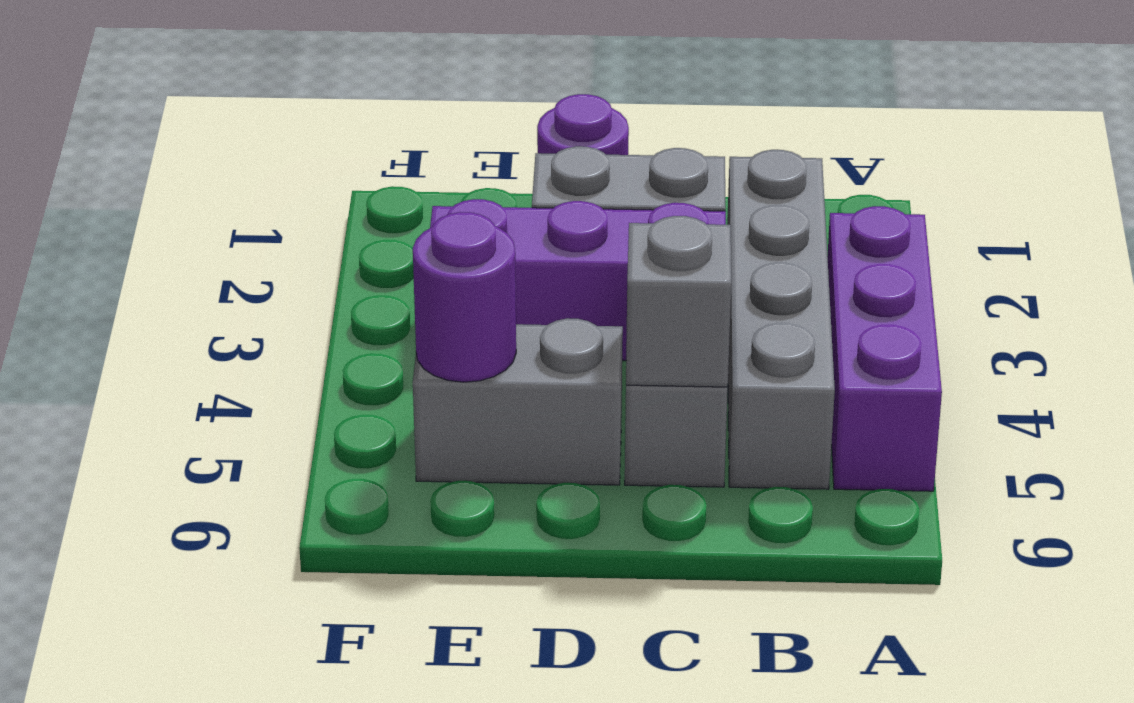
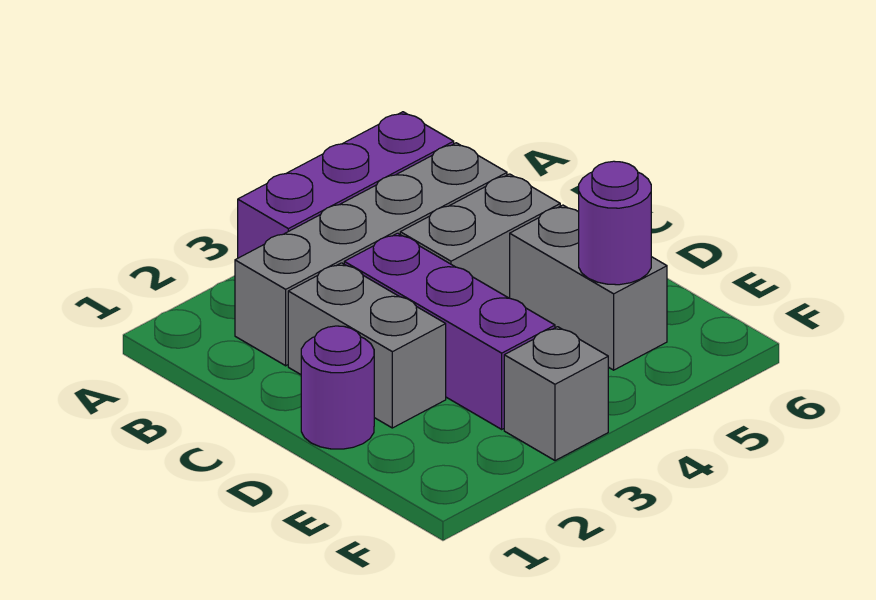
grey 1x1 brick [626,216,731,387] -> grey 1x1 brick moved to [504,327,608,461]

